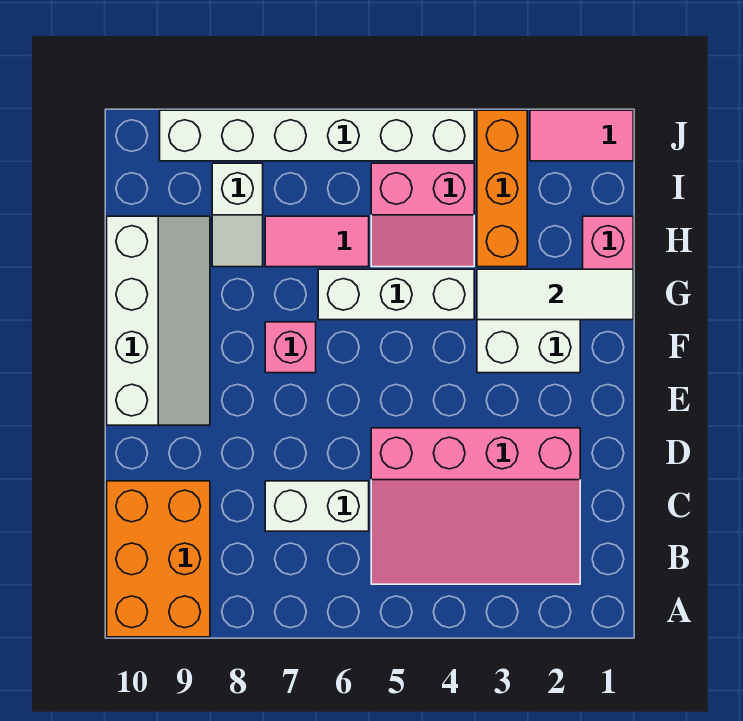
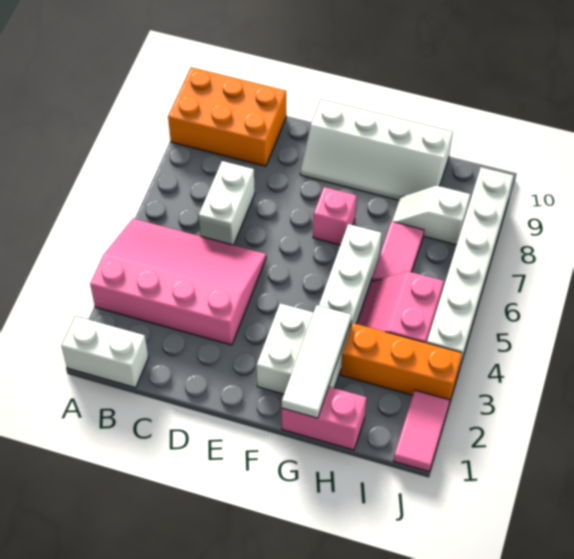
none -> white 1x2 brick [61,316,148,388]
pink 3x4 slope [371,428,580,584] -> pink 3x4 slope turned to [90,219,266,345]

